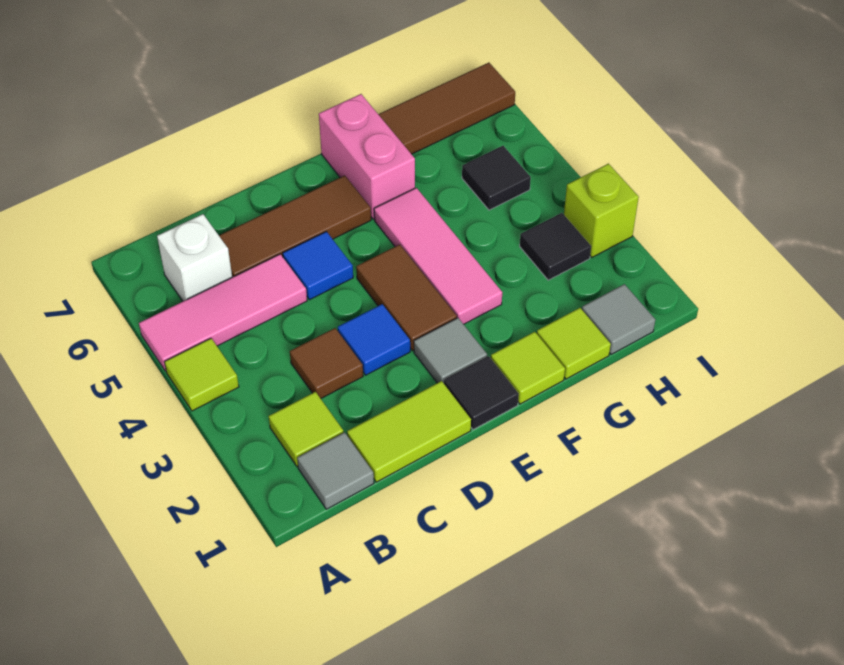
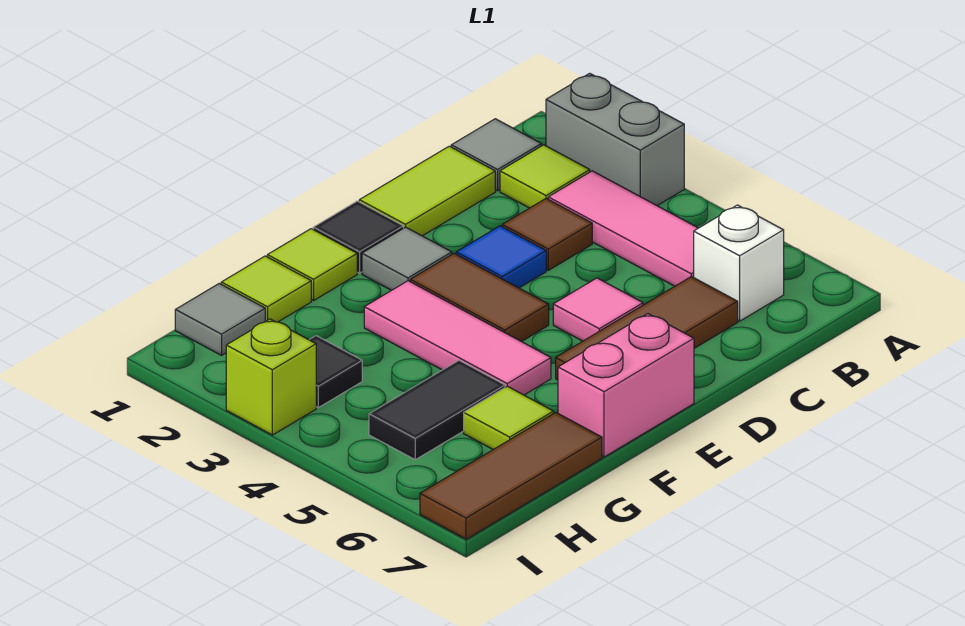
none -> grey 1x2 brick [546,73,684,205]
lime 1x1 tile [165,338,239,411] -> lime 1x1 tile moved to [464,386,554,450]
pink 1x3 tile [139,254,307,371] -> pink 1x3 tile turned to [548,171,698,286]
blue 1x1 tile [283,232,353,300] -> pink 1x1 tile [553,278,643,341]
pink 1x2 brick [319,94,415,219] -> pink 1x2 brick turned to [558,314,694,457]
black 1x1 tile [462,146,531,210] -> black 1x2 tile [369,360,505,460]

